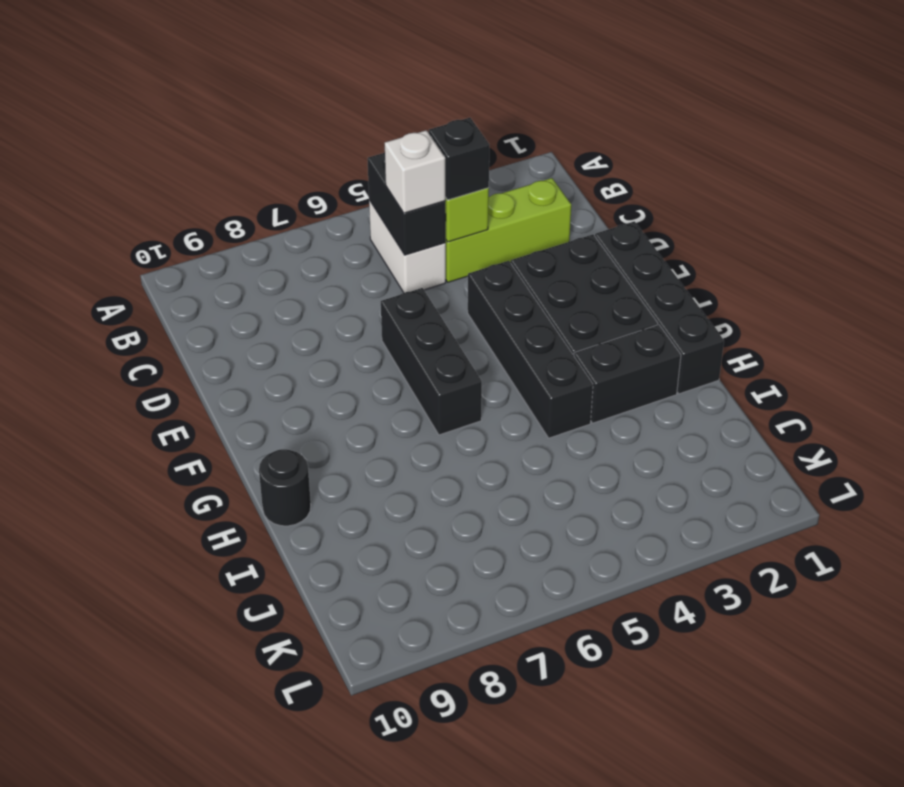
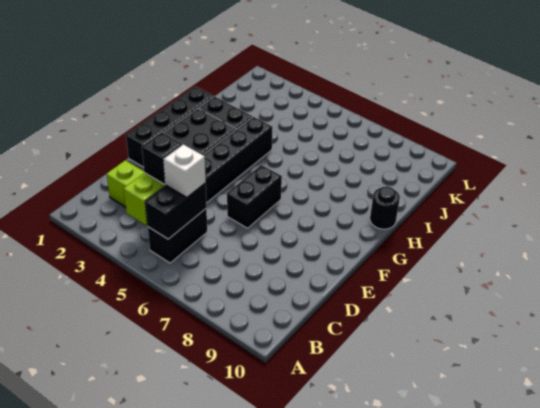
white 1x2 brick [369,200,446,293] -> black 1x2 brick [148,208,207,263]
black 1x3 brick [381,288,482,435] -> black 1x2 brick [227,165,282,228]

